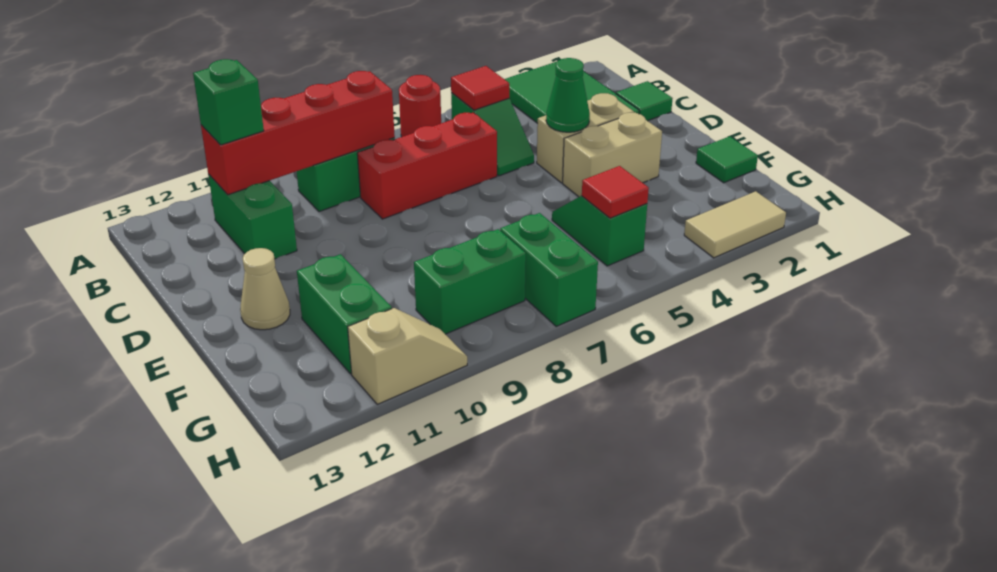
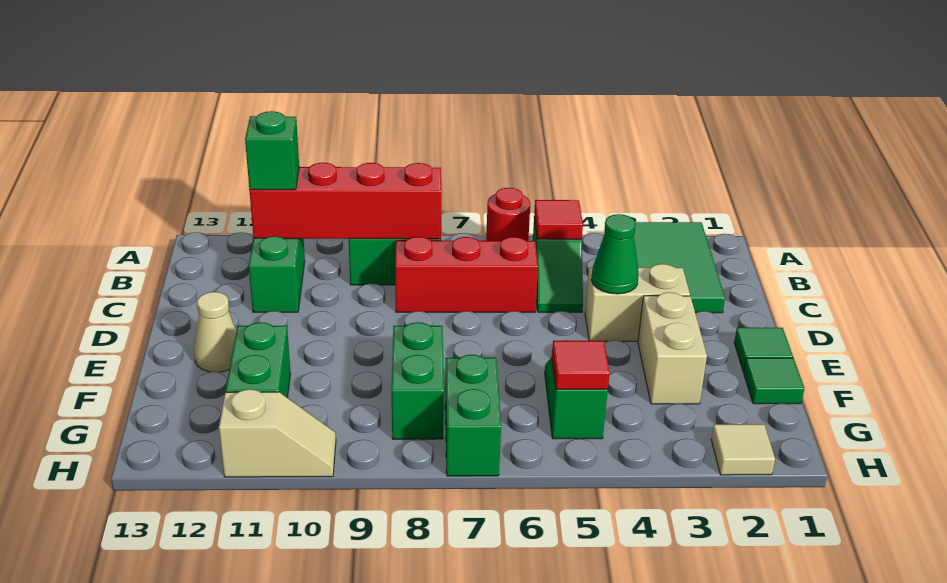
green 1x1 tile [616,81,673,121] -> green 1x1 tile moved to [734,328,793,372]
tan 1x2 brick [563,113,662,197] -> tan 1x2 brick turned to [638,292,707,404]
green 1x2 brick [414,229,526,334] -> green 1x2 brick turned to [392,322,444,439]
tan 1x2 tile [684,191,786,258] -> tan 1x1 tile [711,424,775,475]

